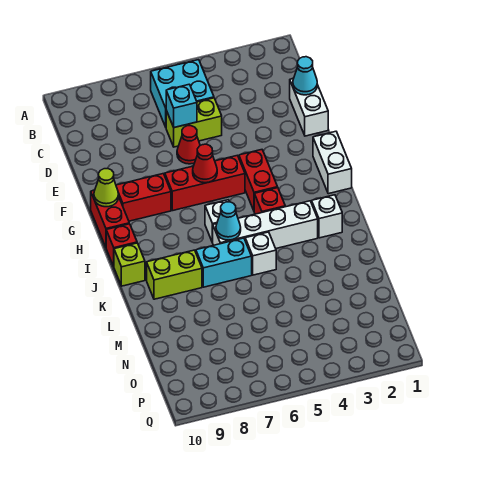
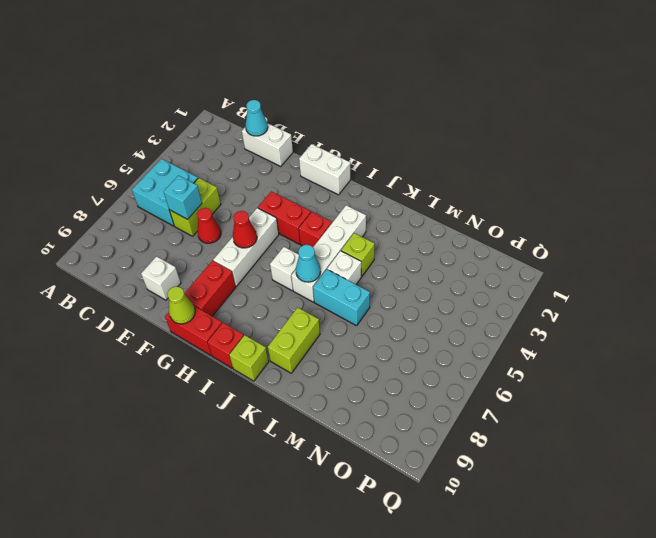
red 1x3 brick [165,155,245,211] -> white 1x3 brick [213,208,279,286]
white 1x1 brick [312,195,342,238] -> white 1x1 brick moved to [141,256,181,300]
none -> lime 1x1 brick [341,233,375,277]
cyan 1x2 brick [196,238,252,287] -> cyan 1x2 brick turned to [313,269,370,326]

